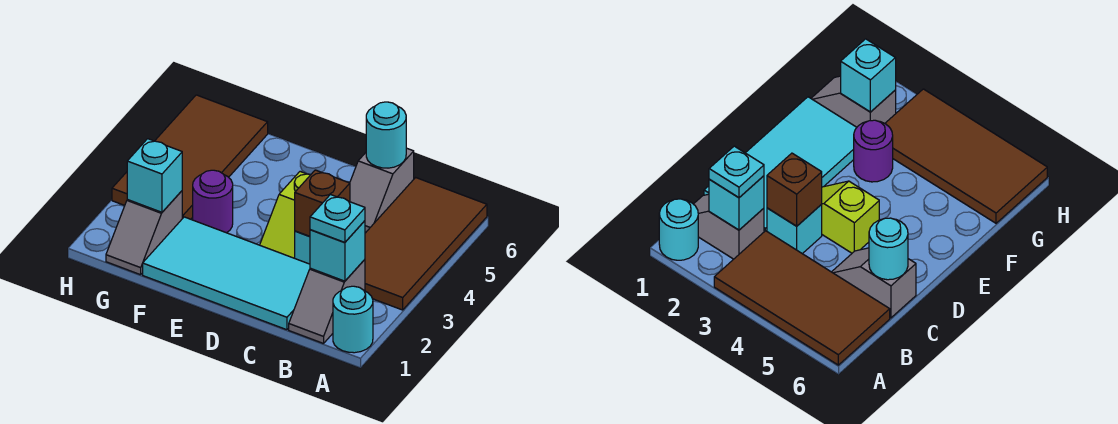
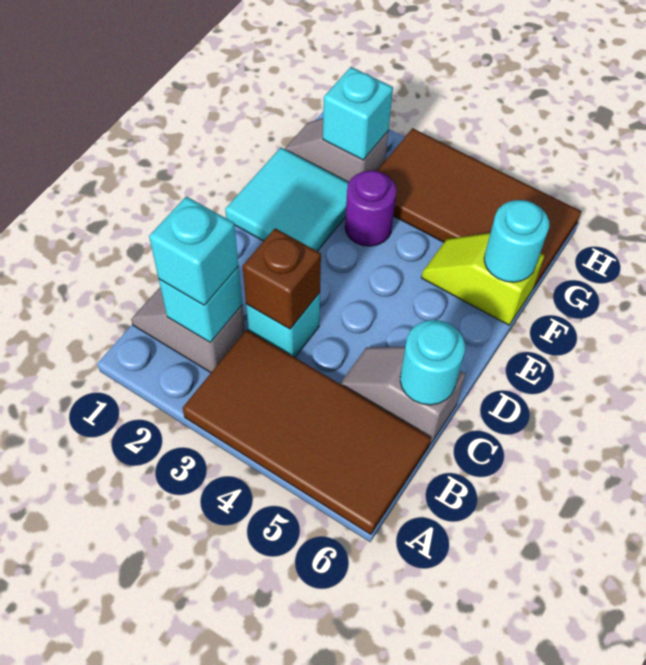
cyan 1x1 round brick [333,286,373,353] -> cyan 1x1 round brick moved to [484,200,549,282]
cyan 1x1 plate [310,195,365,243] -> cyan 1x1 brick [149,196,239,305]
cyan 2x4 tile [143,217,310,330] -> cyan 2x2 tile [225,148,349,251]
lime 1x2 slope [260,172,310,258] -> lime 1x2 slope moved to [421,233,544,325]

